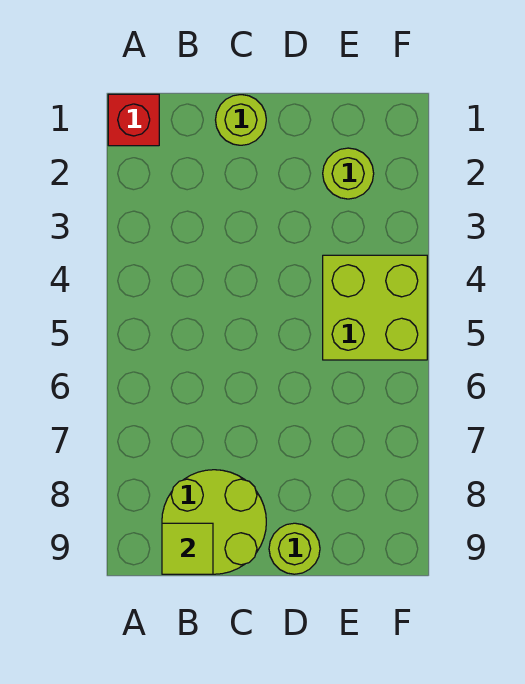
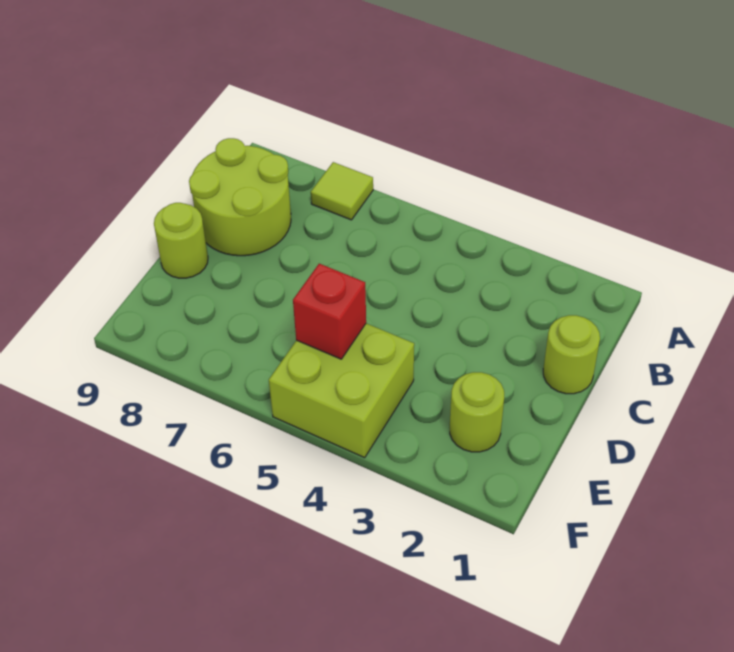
red 1x1 brick [108,94,159,146] -> red 1x1 brick moved to [293,264,366,359]
lime 1x1 tile [162,523,213,574] -> lime 1x1 tile moved to [311,162,373,220]

